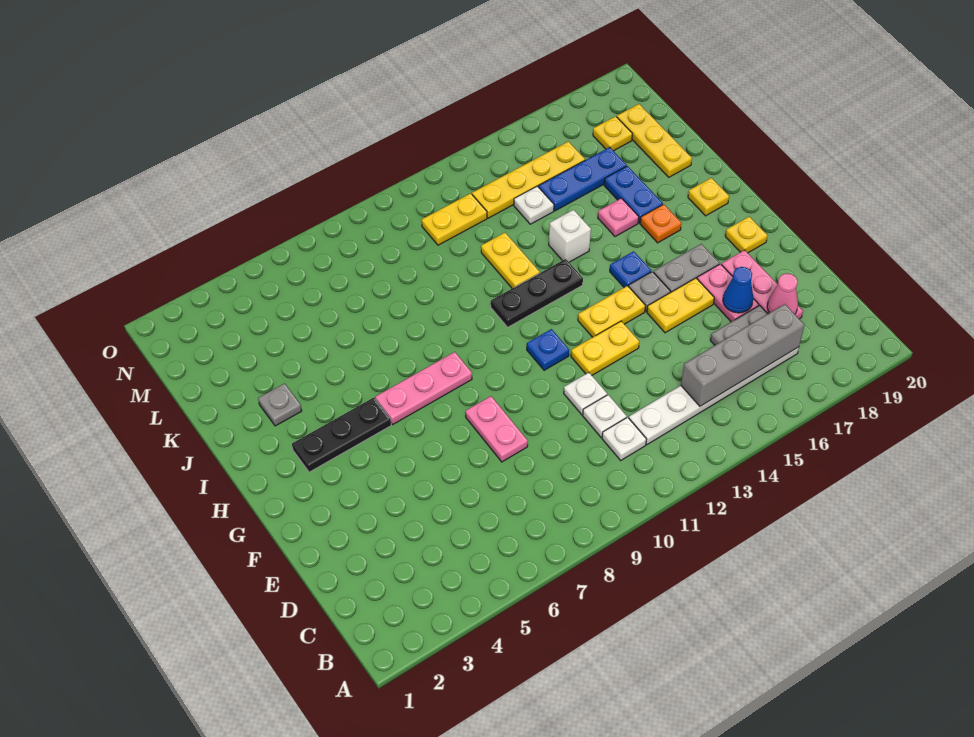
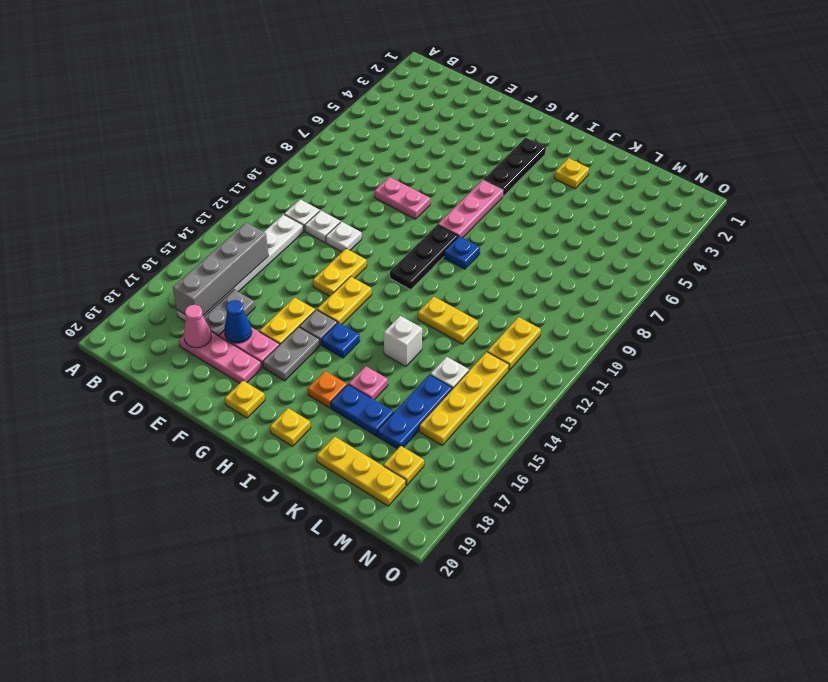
blue 1x1 plate [527,329,569,370] -> blue 1x1 plate moved to [444,236,480,269]
black 1x3 plate [491,259,583,327] -> black 1x3 plate moved to [390,225,458,290]
grey 1x1 plate [258,383,302,426] -> yellow 1x1 plate [555,158,589,189]

